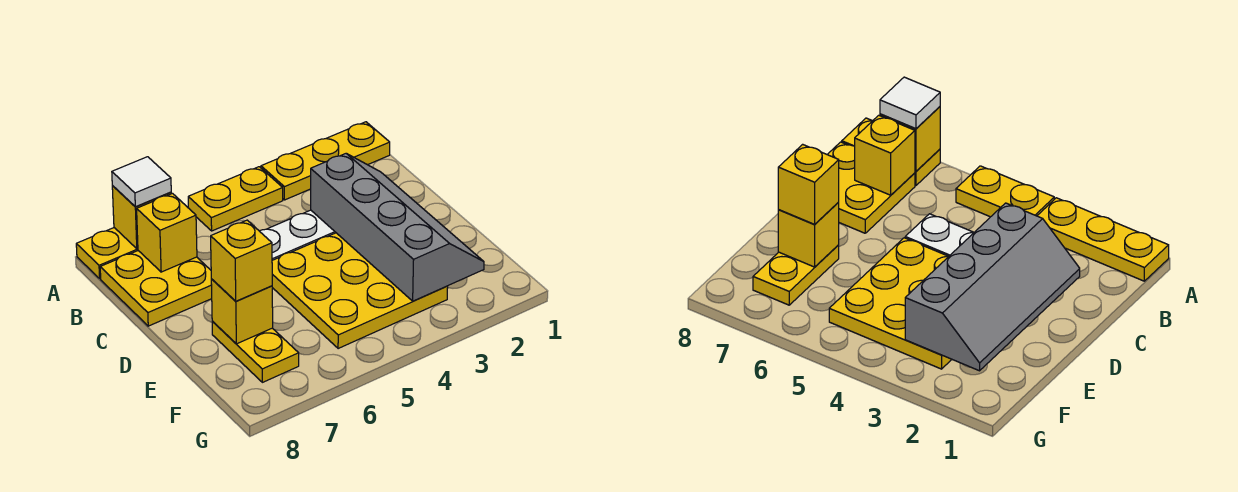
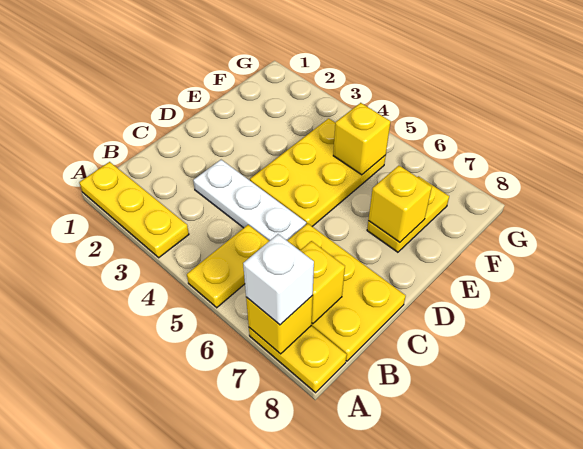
yellow 1x2 plate [188,167,283,231] -> yellow 1x2 plate turned to [187,225,269,308]
white 1x1 tile [112,157,171,207] -> white 1x1 brick [243,234,314,325]
yellow 2x2 plate [100,251,212,326] -> yellow 2x3 plate [287,223,406,361]
grey 2x4 slope [311,154,484,301] -> none
yellow 3x3 plate [272,233,448,349] -> yellow 2x3 plate [250,118,386,226]
yellow 1x1 brick [211,220,272,301] -> yellow 1x1 brick moved to [333,103,391,175]

